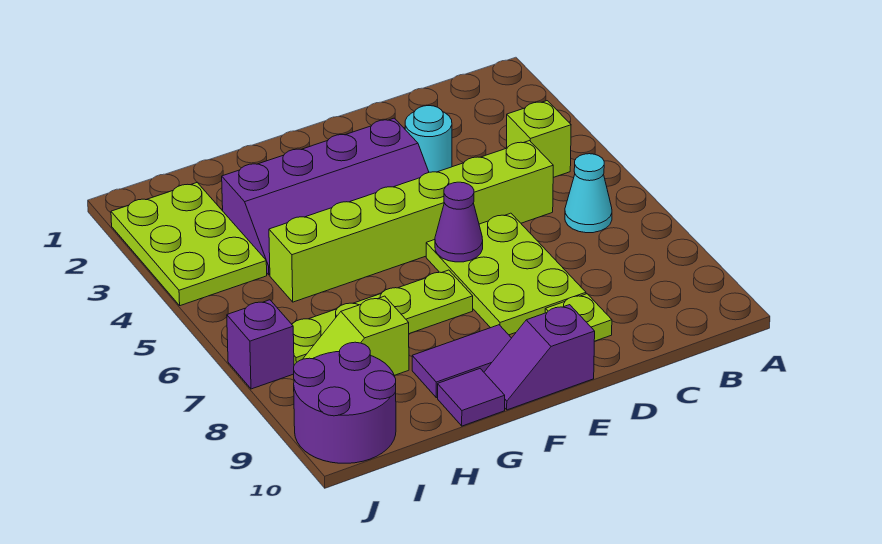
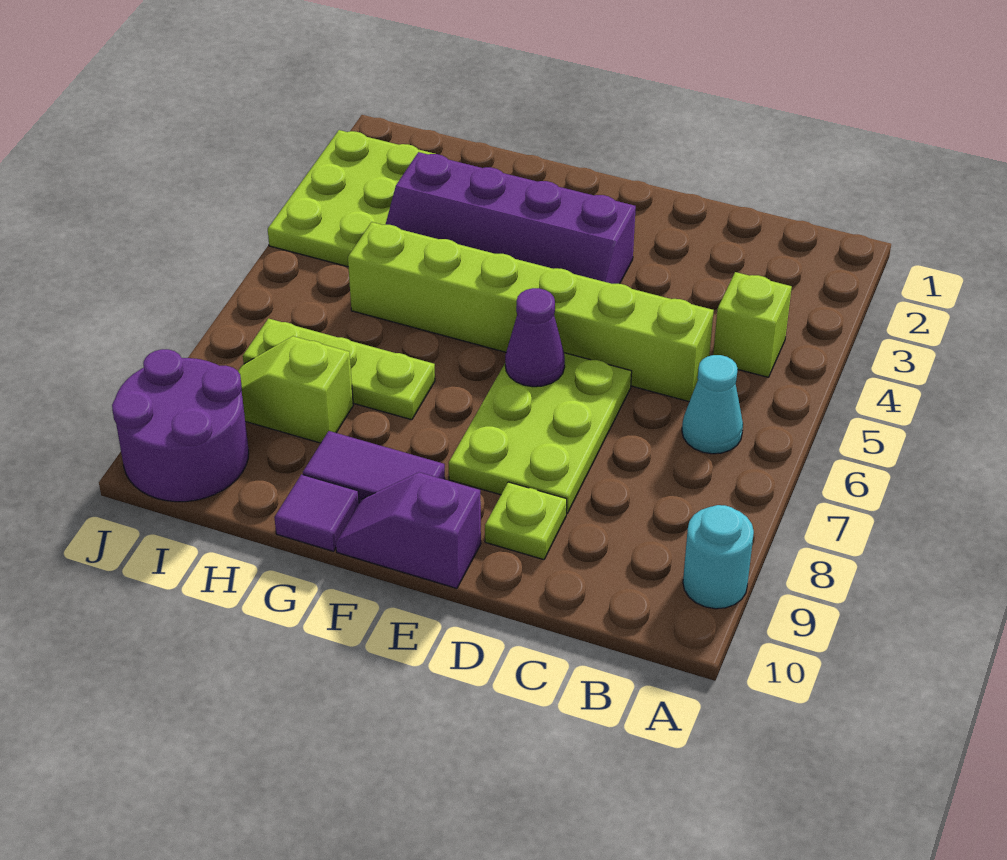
cyan 1x1 round brick [405,106,452,172] -> cyan 1x1 round brick moved to [683,505,754,609]
lime 1x4 plate [292,270,473,365] -> lime 1x3 plate [243,319,435,420]
purple 1x1 brick [227,300,294,389] -> none

